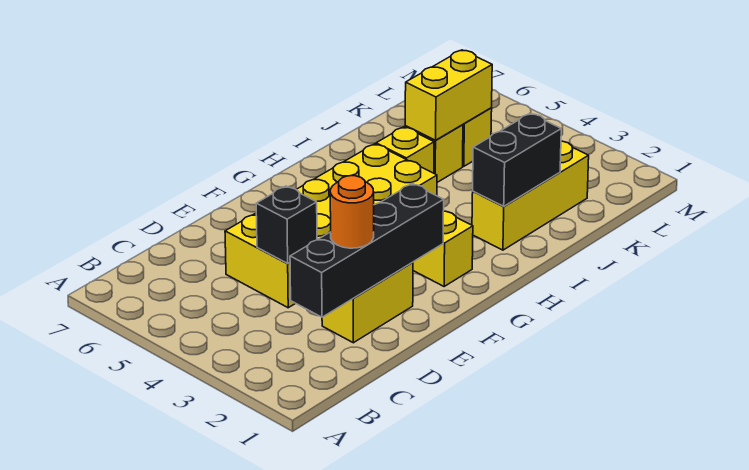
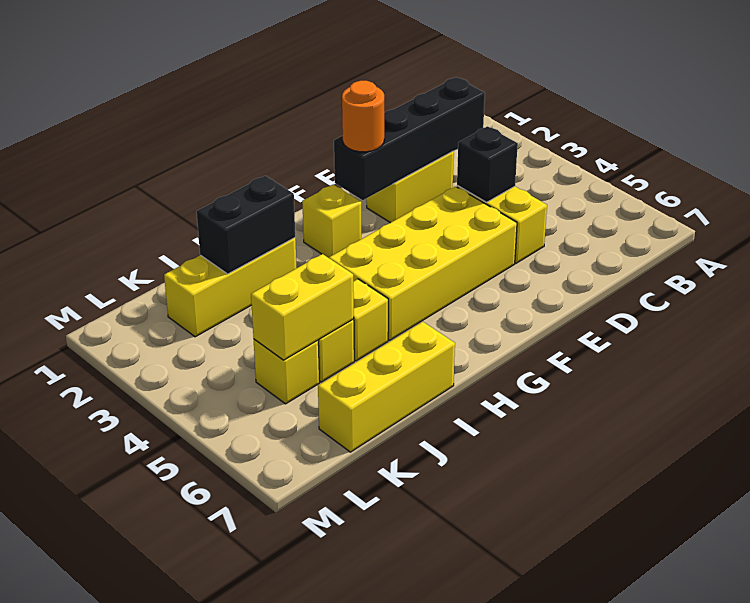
orange 1x1 round brick [330,176,374,248] -> orange 1x1 round brick moved to [342,81,384,152]
none -> yellow 1x3 brick [318,322,455,452]

